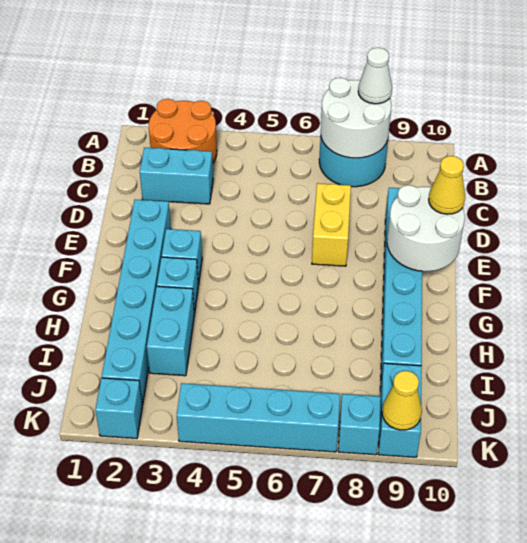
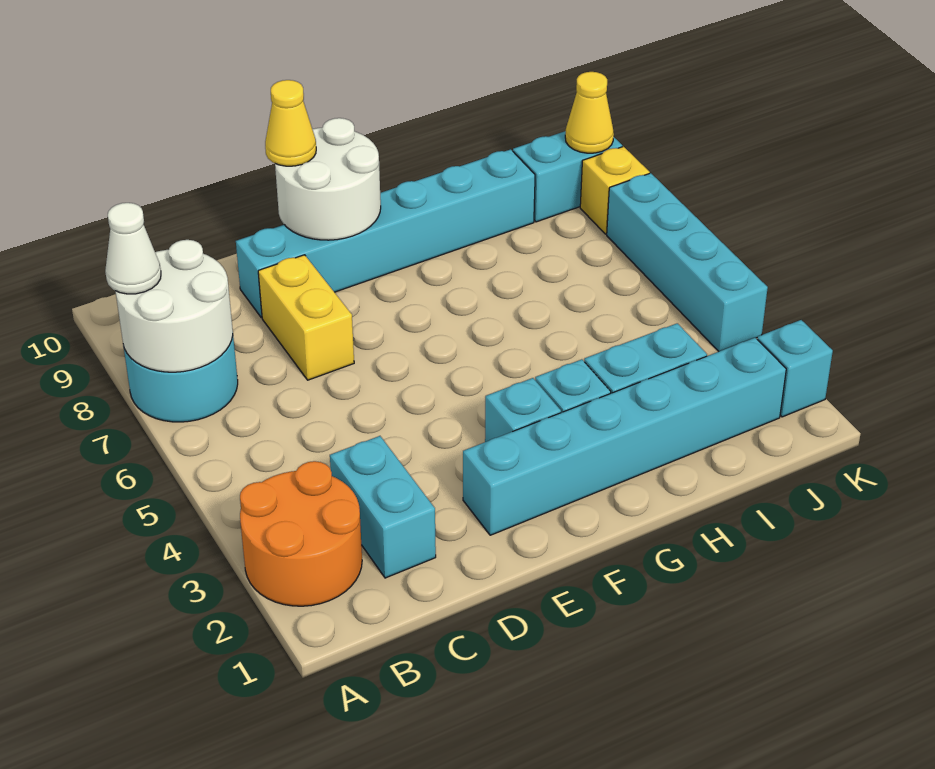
yellow 1x2 brick [312,183,351,266] -> yellow 1x2 brick turned to [258,255,354,380]
cyan 1x1 brick [338,394,381,455] -> yellow 1x1 brick [580,147,650,234]

